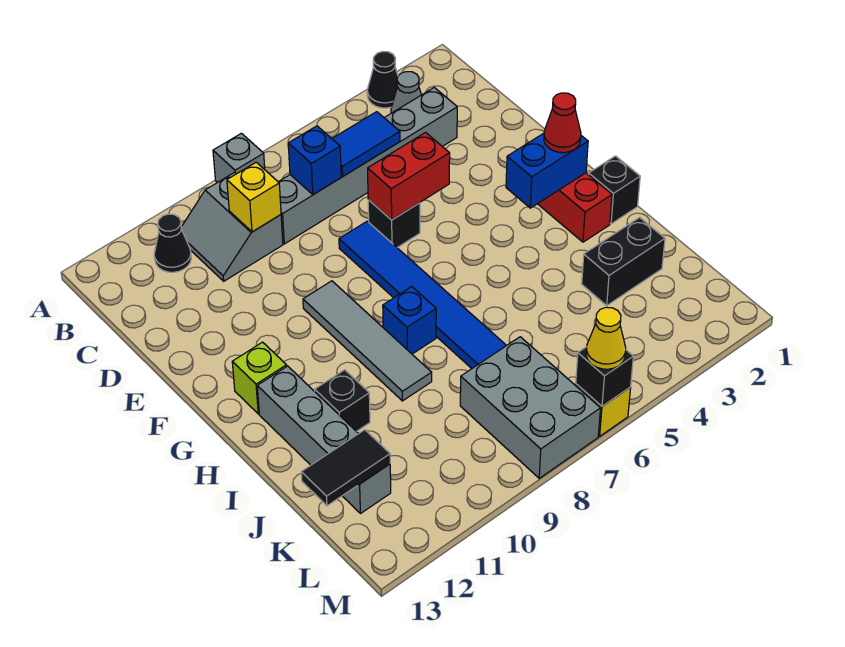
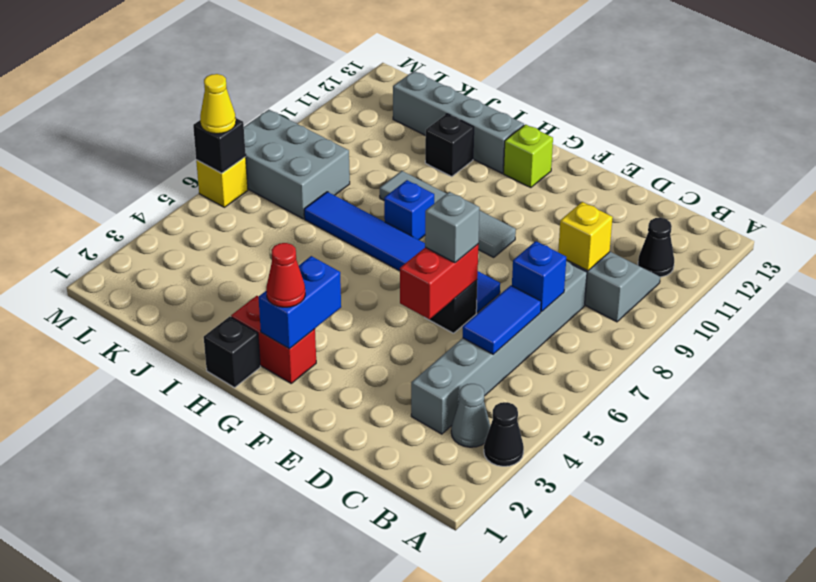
grey 1x1 brick [213,133,265,183] -> grey 1x1 brick moved to [425,192,480,263]
black 1x2 brick [582,217,665,305] -> none
black 1x2 tile [301,430,390,506] -> none

